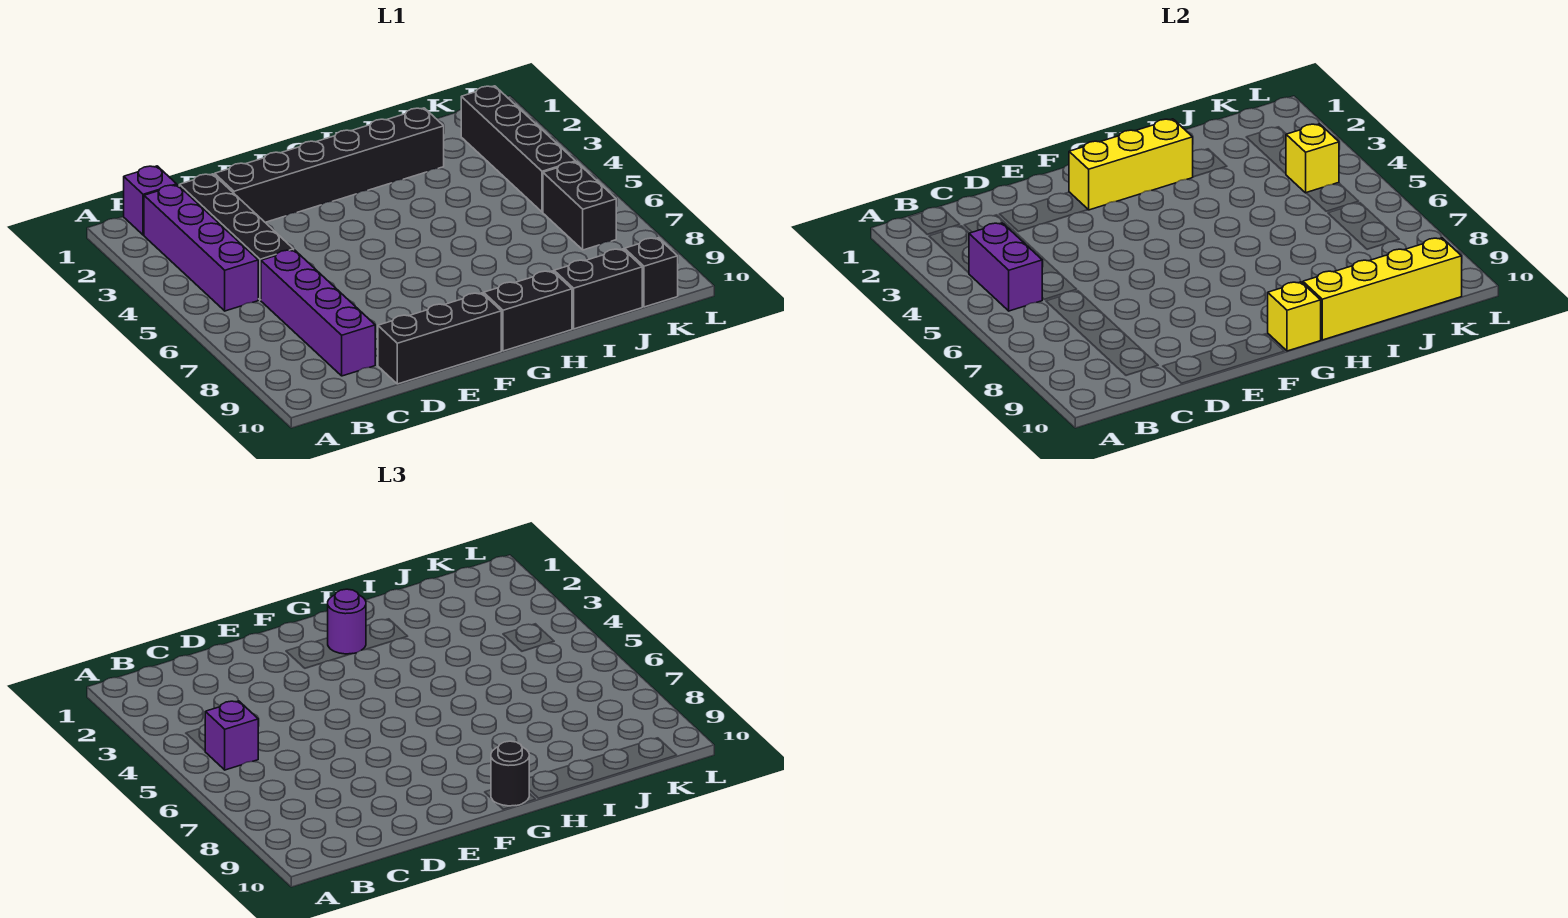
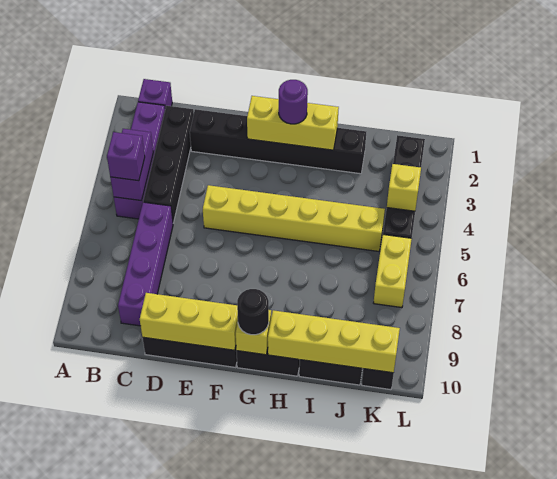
none -> yellow 1x3 brick [140,293,238,350]
none -> yellow 1x6 brick [203,185,385,251]
black 1x2 brick [543,162,616,250] -> yellow 1x2 brick [374,235,412,308]

